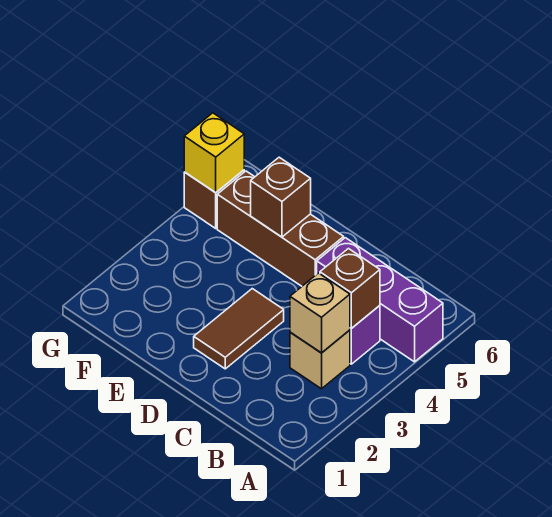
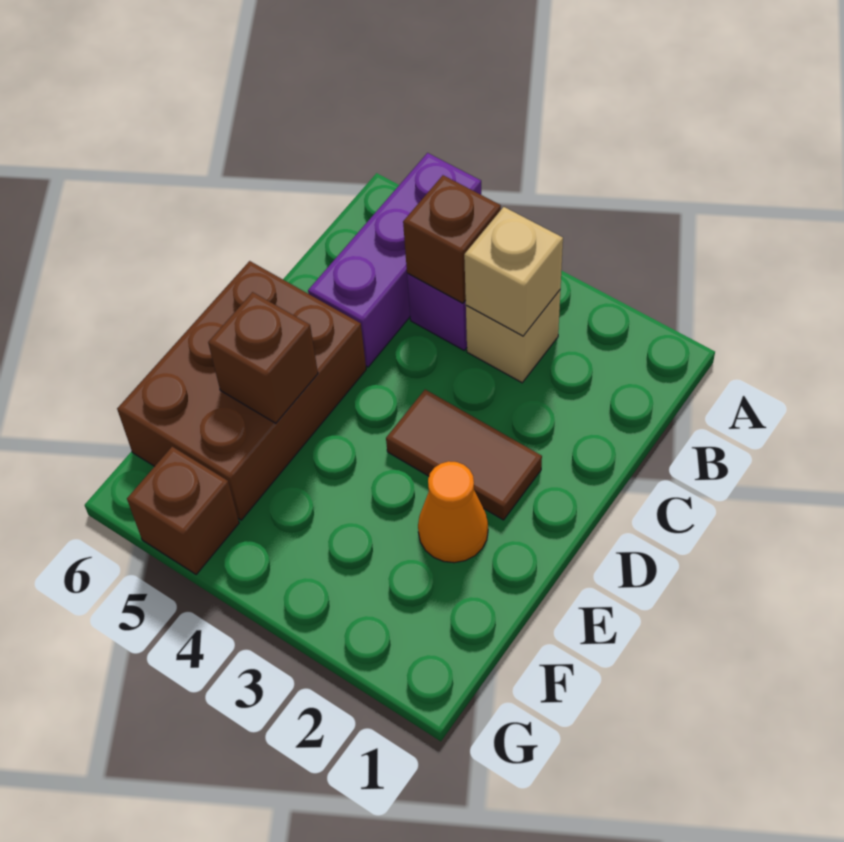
brown 1x3 brick [217,171,344,286] -> brown 2x3 brick [117,261,366,520]
none -> orange 1x1 cone [418,461,488,563]
yellow 1x1 brick [184,113,244,193] -> none

